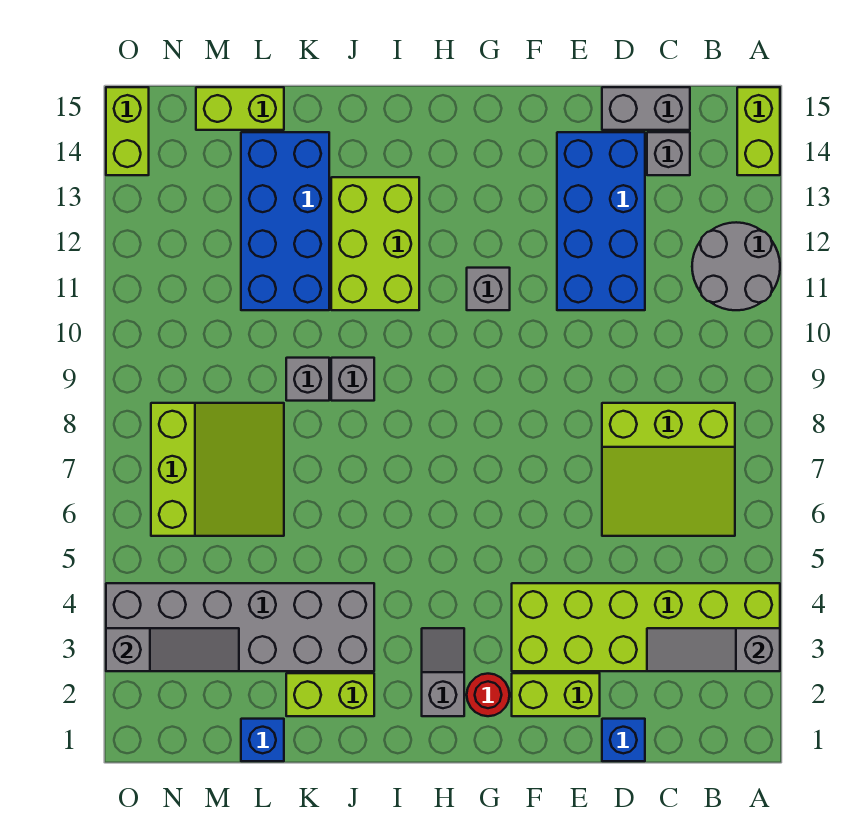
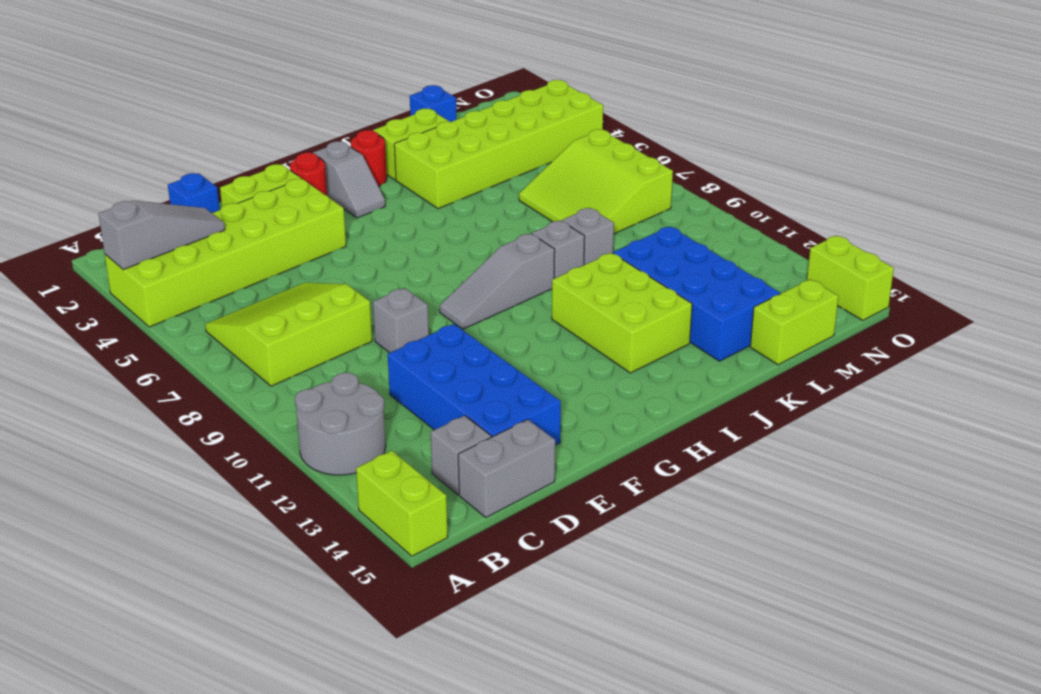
grey 1x1 brick [467,268,510,310] -> grey 1x1 brick moved to [373,288,429,353]
none -> red 1x1 round brick [351,130,387,186]
grey 2x6 brick [106,583,374,671] -> lime 2x6 brick [394,80,603,209]
grey 1x3 slope [106,628,239,671] -> grey 1x3 slope moved to [440,233,555,329]

